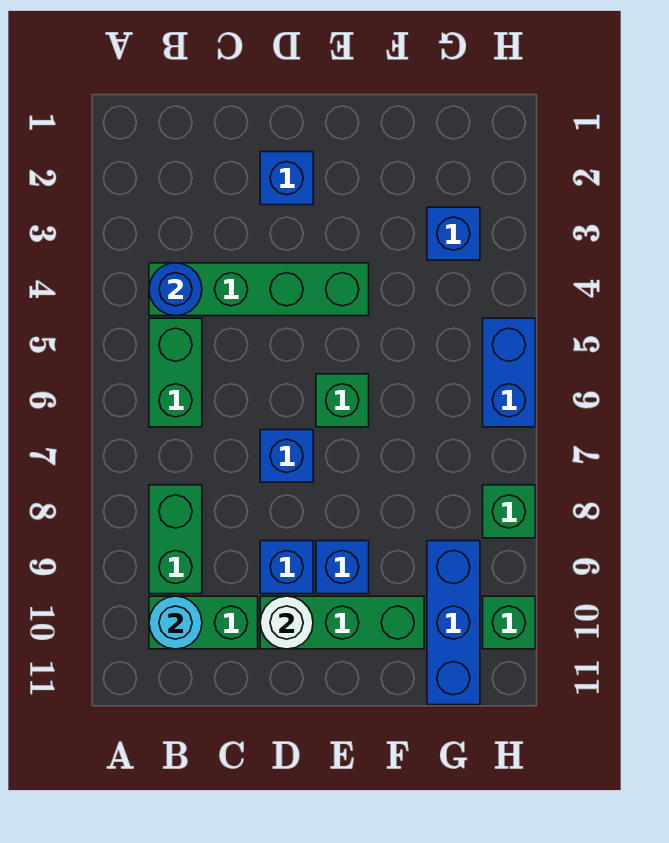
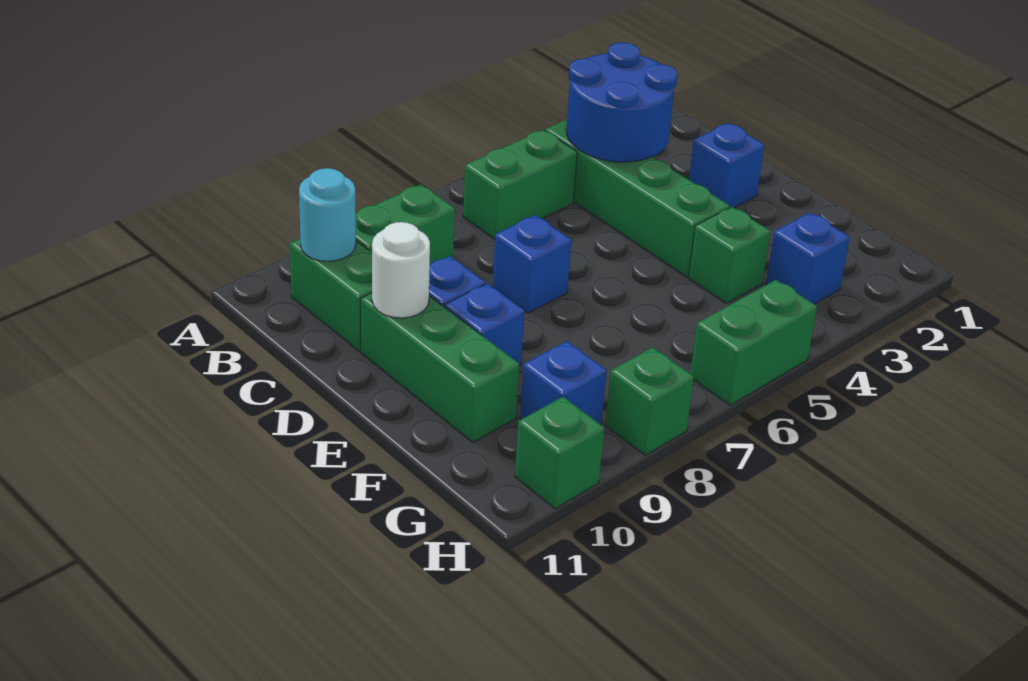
blue 1x1 round brick [149,263,202,316] -> blue 2x2 round brick [566,42,678,162]
green 1x1 brick [316,374,369,427] -> green 1x1 brick moved to [689,207,770,303]
blue 1x3 brick [427,541,480,705] -> blue 1x1 brick [520,341,607,424]
blue 1x2 brick [483,318,535,427] -> green 1x2 brick [690,280,817,405]

